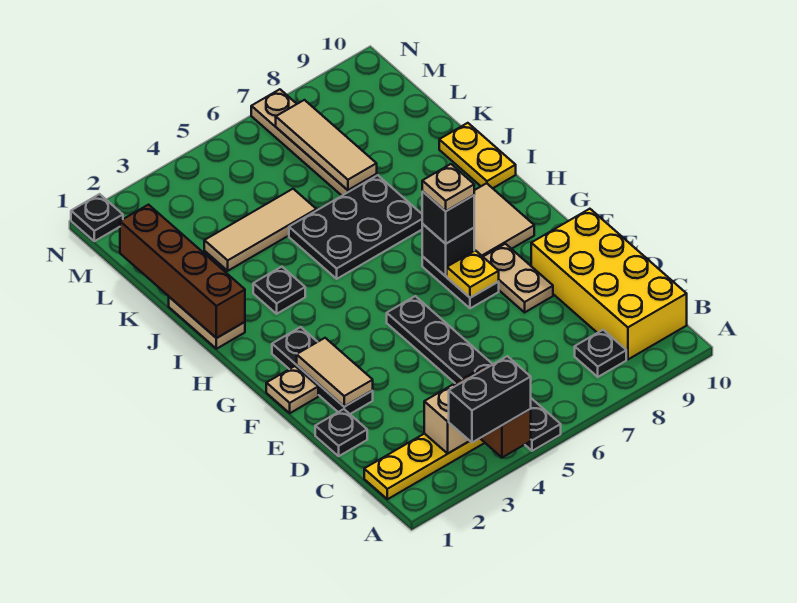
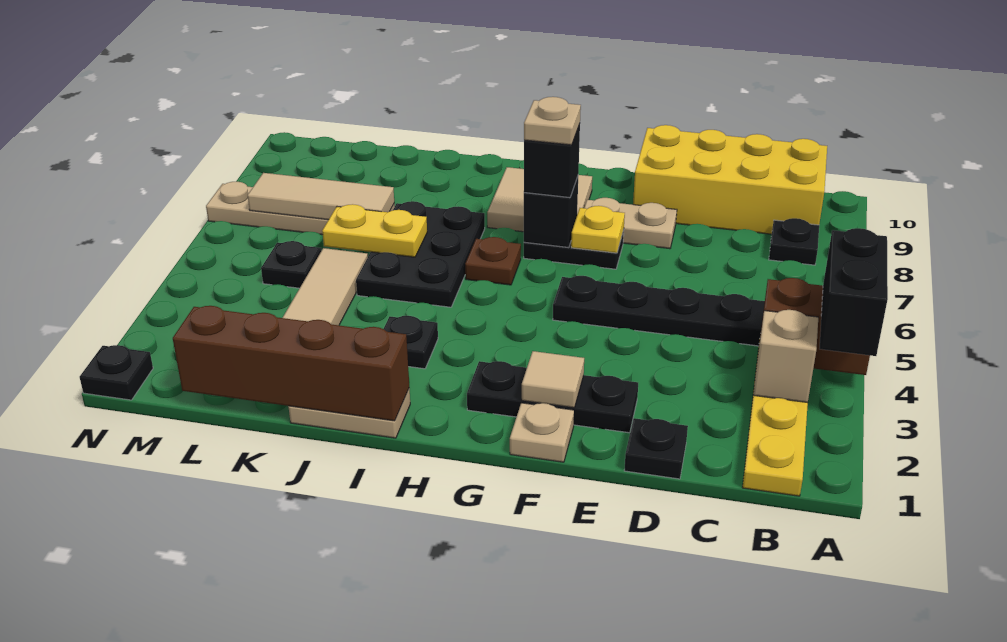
tan 1x2 tile [297,338,373,407] -> tan 1x1 tile [522,351,584,408]
none -> brown 1x1 plate [465,237,521,285]
yellow 1x2 plate [439,123,516,188] -> yellow 1x2 plate moved to [322,204,427,257]
none -> black 1x1 plate [261,241,321,288]

